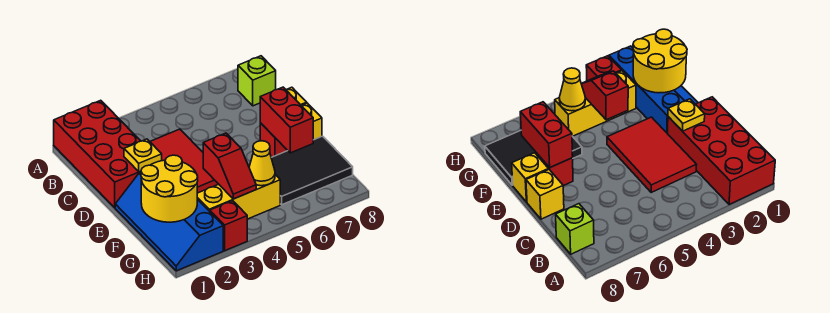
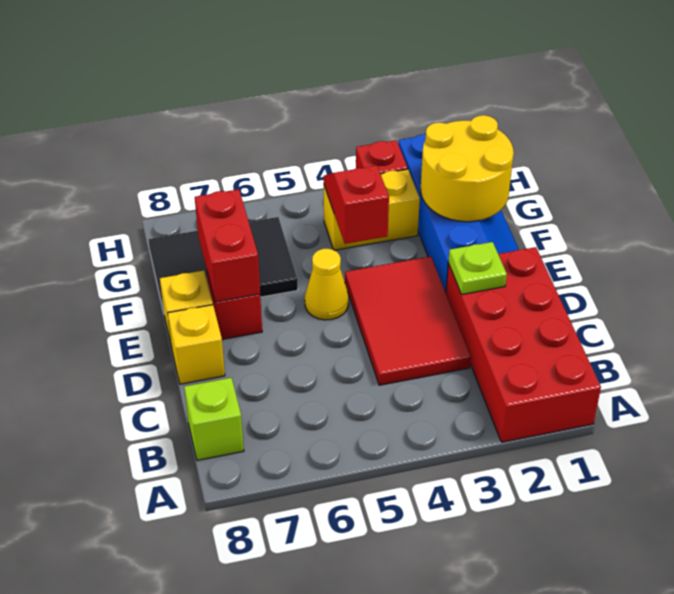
yellow 1x1 plate [124,139,162,172] -> lime 1x1 plate [448,242,507,295]
yellow 1x3 brick [197,175,280,219] -> yellow 1x2 brick [324,169,420,250]
yellow 1x1 cone [249,141,275,186] -> yellow 1x1 cone moved to [305,249,349,320]

